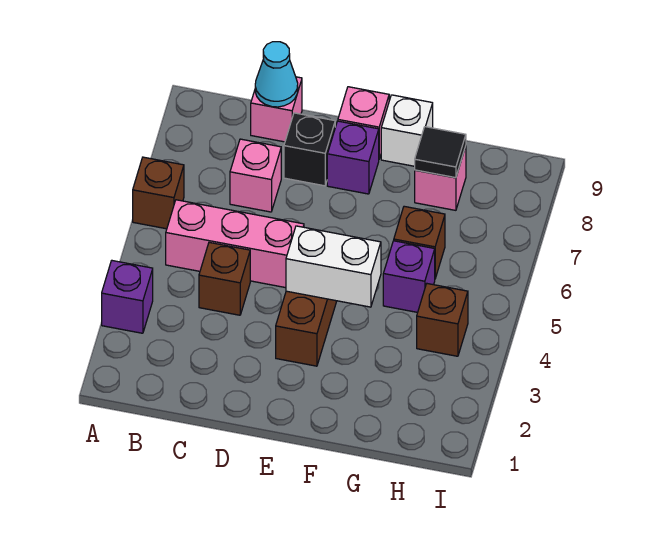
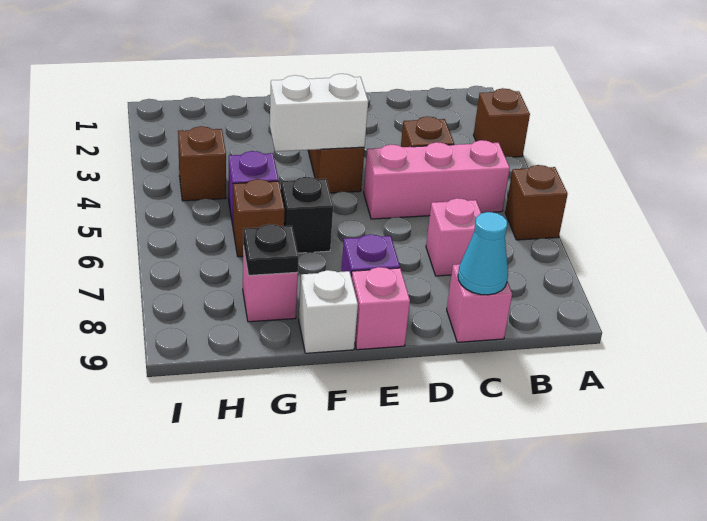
purple 1x1 brick [102,261,153,333] -> brown 1x1 brick [474,88,530,157]
black 1x1 brick [284,113,335,186] -> black 1x1 brick moved to [281,177,333,253]
black 1x1 tile [415,127,466,178] -> black 1x1 plate [243,224,299,275]

